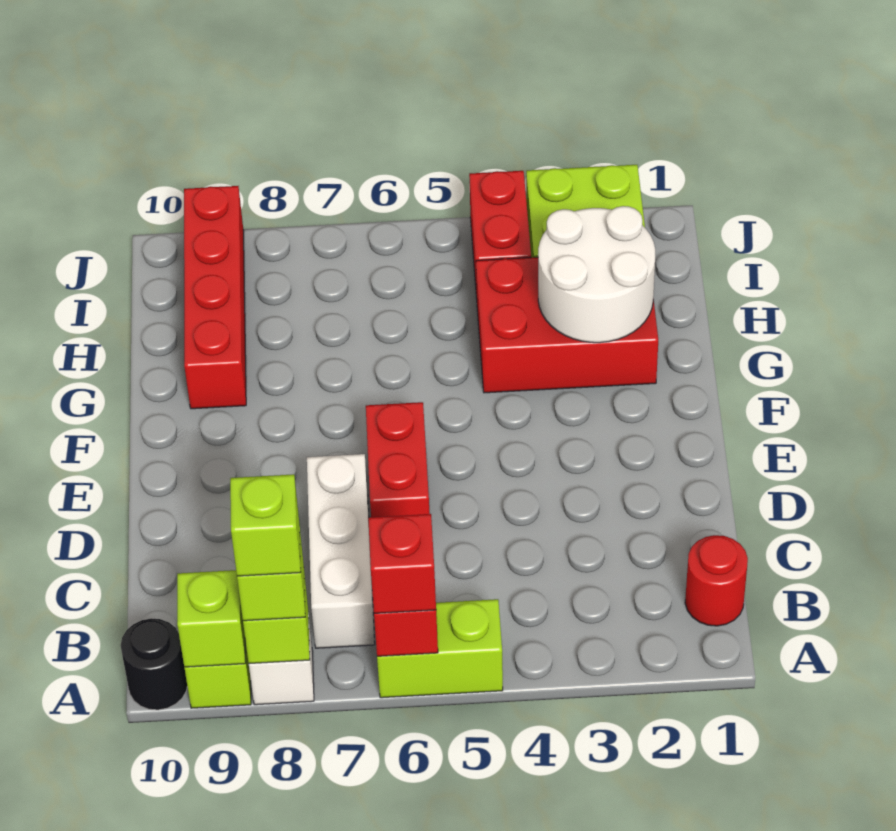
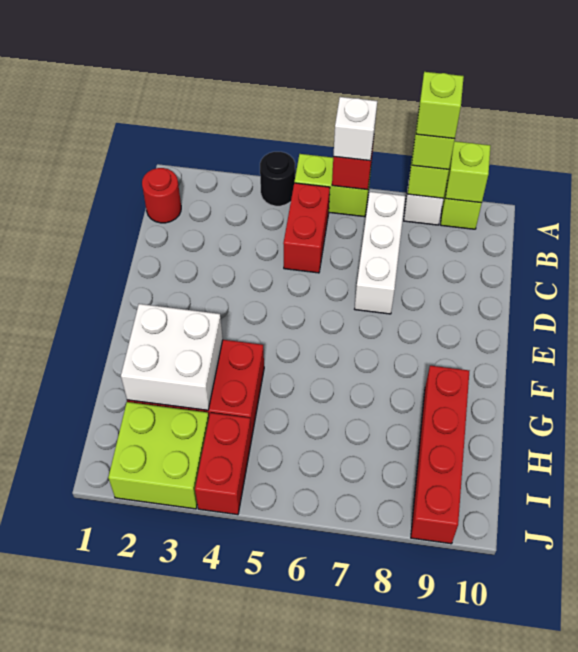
red 1x1 brick [368,514,436,613] -> white 1x1 brick [333,97,377,161]
black 1x1 round brick [121,618,187,710] -> black 1x1 round brick moved to [260,152,295,206]
red 1x2 brick [366,402,430,517] -> red 1x2 brick moved to [283,183,330,273]
white 2x2 round brick [538,206,655,343] -> white 2x2 brick [121,304,223,410]

